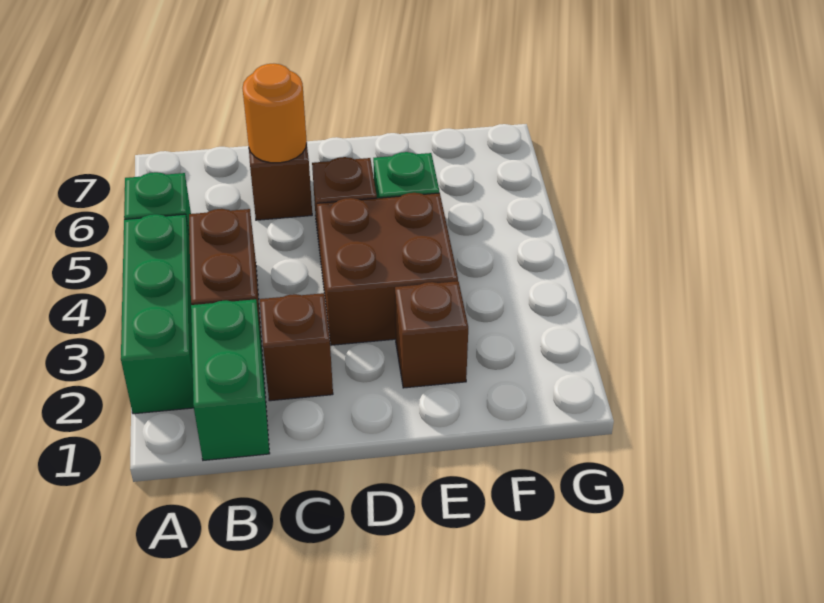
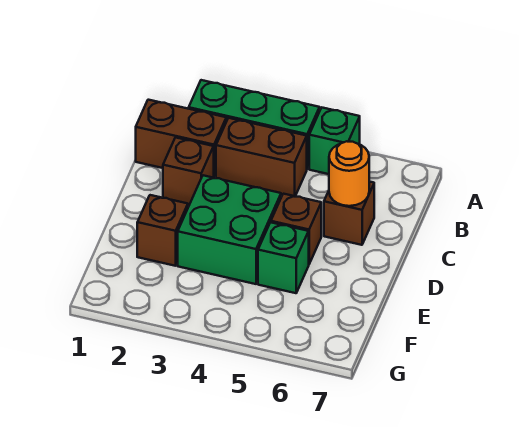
green 1x2 brick [191,299,270,460] -> brown 1x2 brick [136,100,226,178]
brown 2x2 brick [317,193,458,345] -> green 2x2 brick [178,175,281,284]

